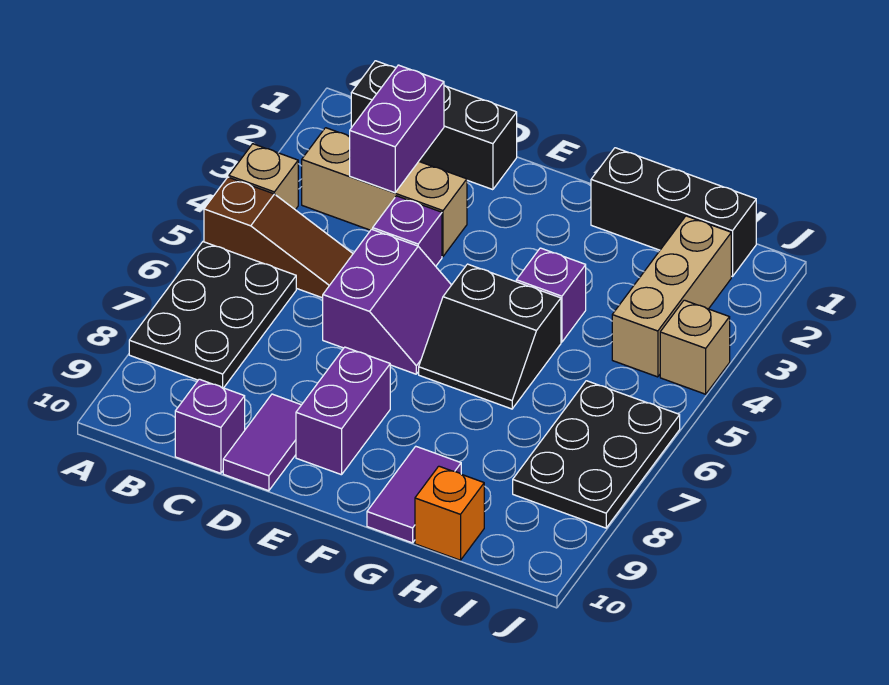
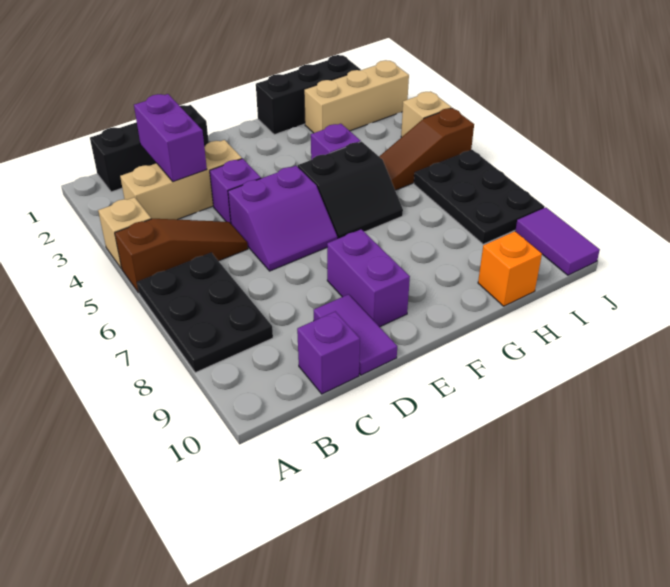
purple 2x2 slope [323,229,451,374] -> purple 2x2 slope turned to [228,166,337,271]
purple 1x2 tile [367,446,461,543] -> purple 1x2 tile moved to [515,207,600,275]
none -> brown 1x3 slope [379,108,474,190]
tan 1x3 brick [612,216,731,377] -> tan 1x3 brick turned to [304,60,409,133]

